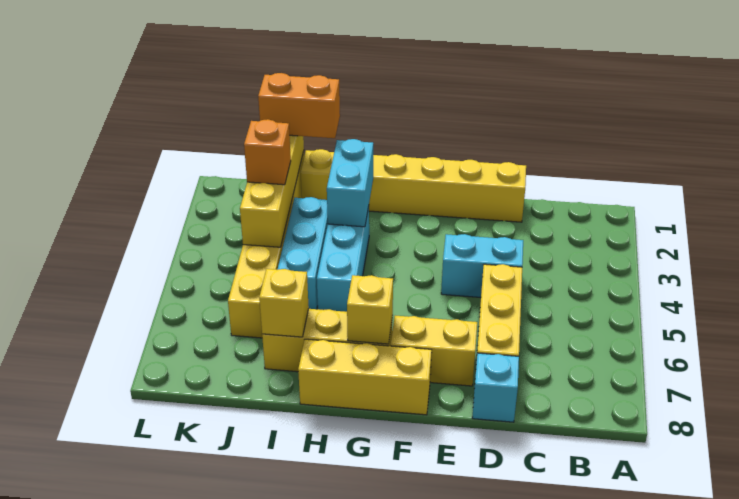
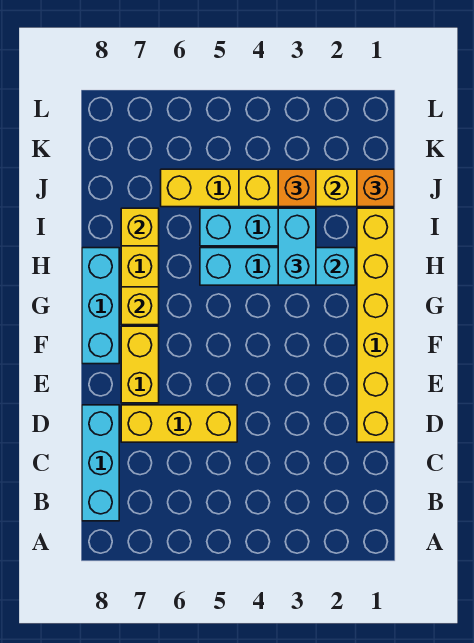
cyan 1x2 brick [441,234,523,297] -> cyan 1x2 brick moved to [278,208,316,285]
cyan 1x1 brick [472,353,519,422] -> cyan 1x3 brick [82,405,119,521]
yellow 1x3 brick [298,339,432,415] -> cyan 1x3 brick [82,248,119,364]
orange 1x2 brick [258,73,340,138] -> orange 1x1 brick [357,169,394,207]

